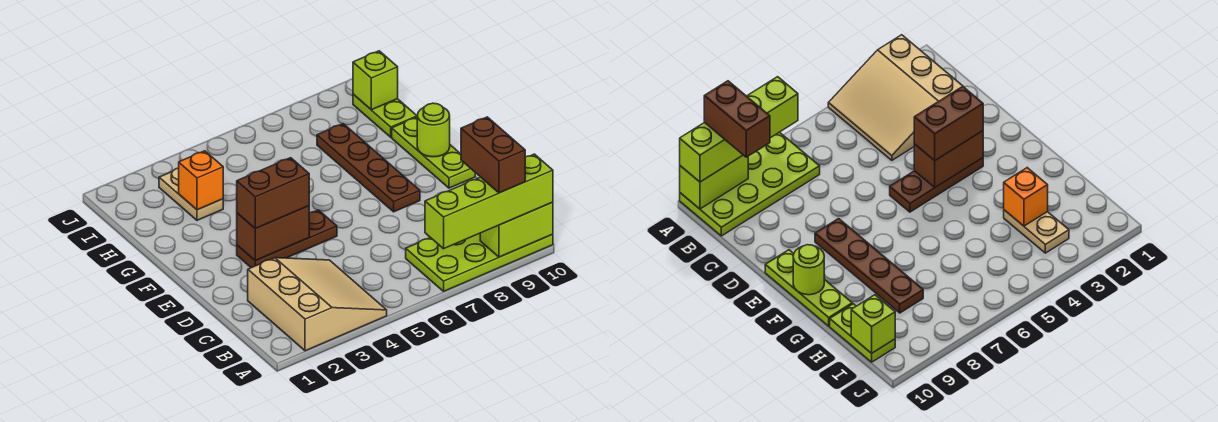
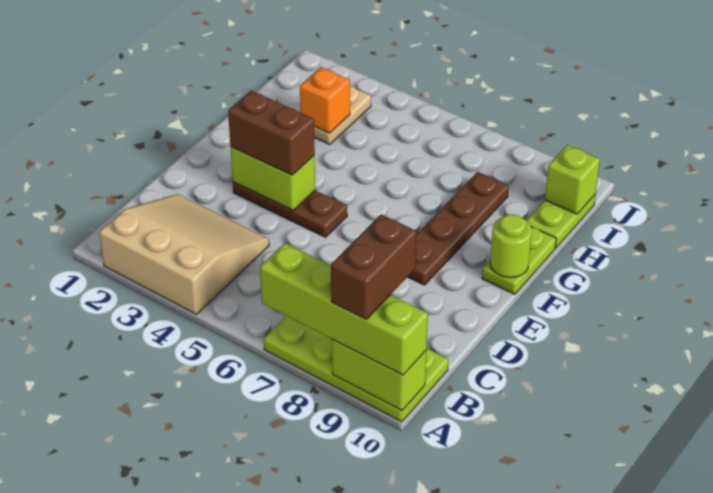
tan 3x3 slope [248,258,387,351] -> tan 3x3 slope turned to [99,194,269,314]
brown 1x2 brick [237,206,309,261] -> lime 1x2 brick [230,147,315,210]
lime 1x3 plate [392,117,475,188] -> lime 1x2 plate [482,227,556,294]

